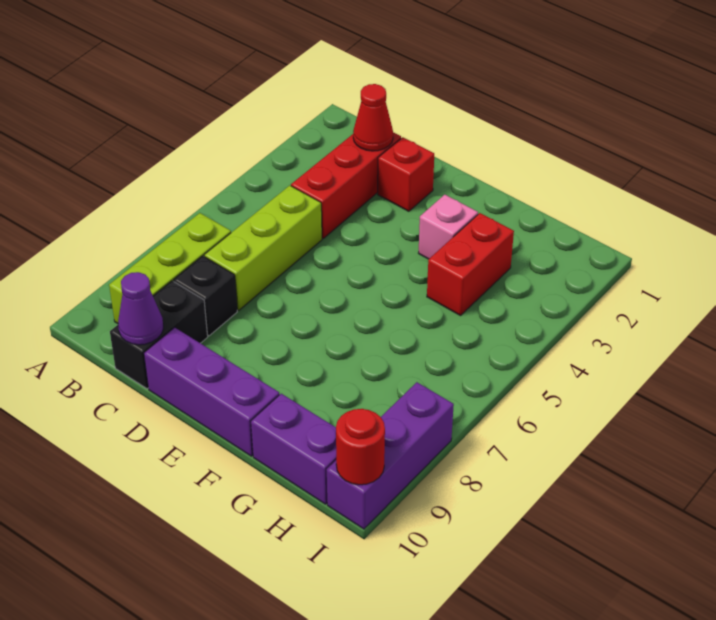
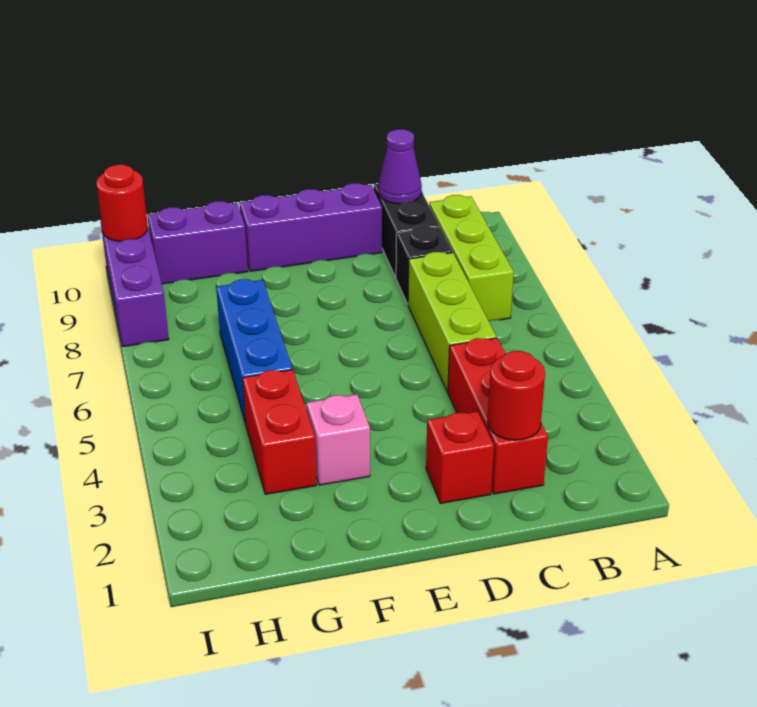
red 1x1 cone [353,84,393,151] -> red 1x1 round brick [487,351,545,440]
none -> blue 1x3 brick [216,279,292,424]

